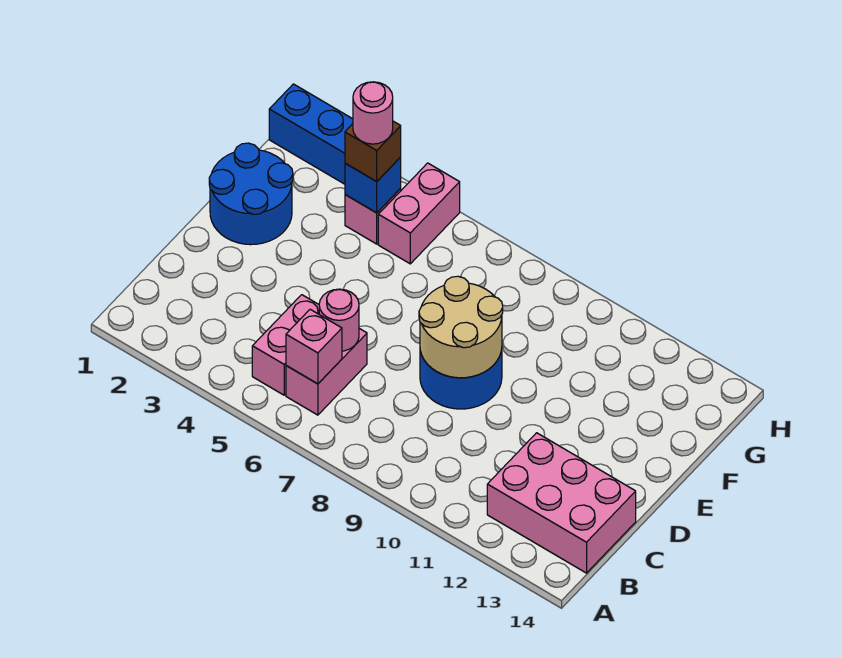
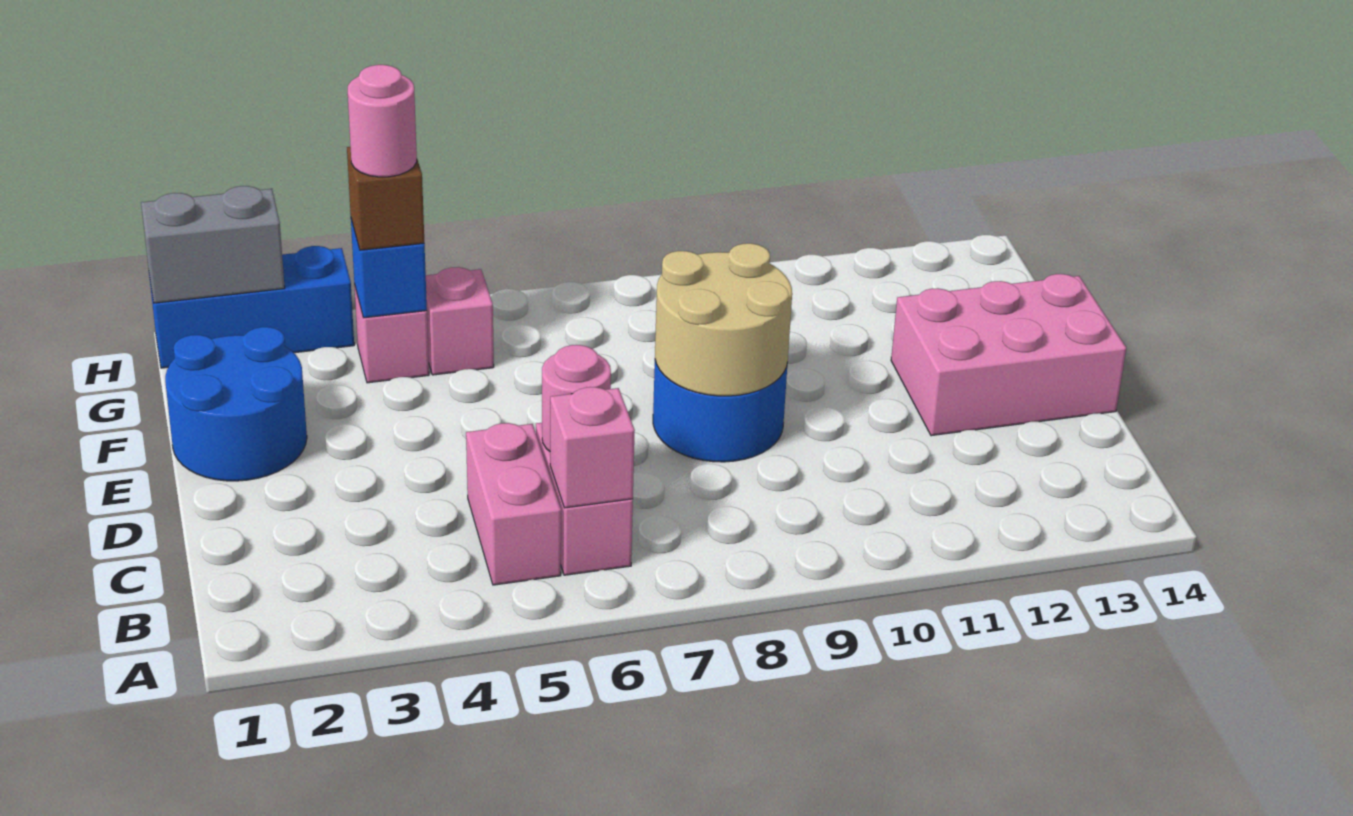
pink 2x3 brick [487,433,636,573] -> pink 2x3 brick moved to [891,274,1126,436]
pink 1x2 brick [378,163,460,264] -> pink 1x1 brick [426,267,494,375]
none -> grey 1x2 brick [141,186,285,303]

